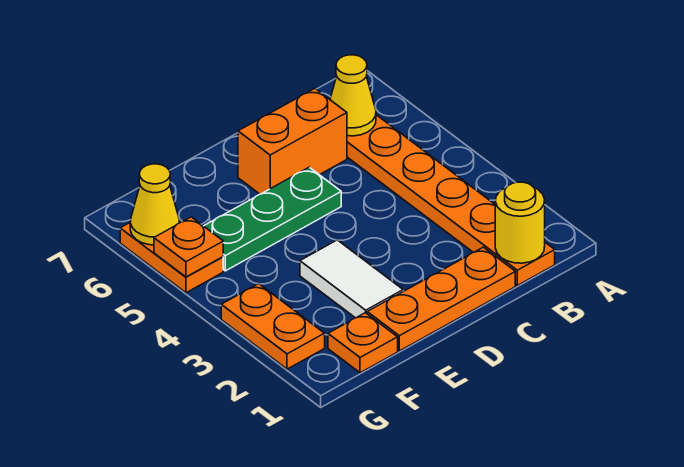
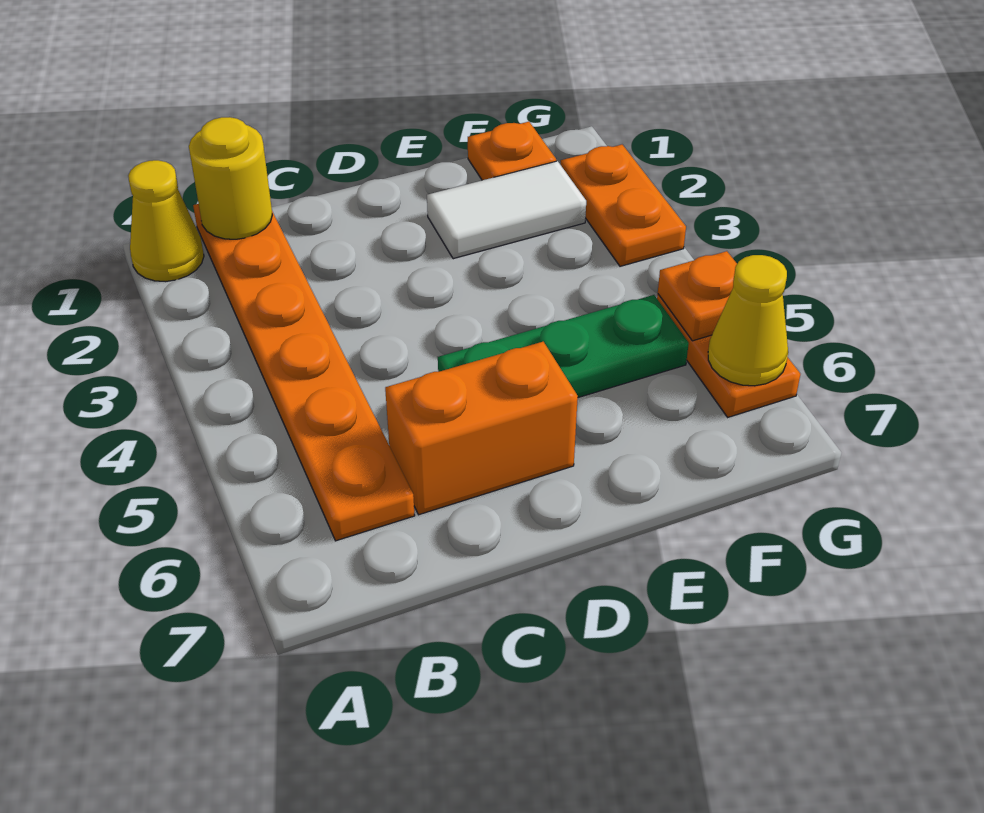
yellow 1x1 cone [330,55,376,136] -> yellow 1x1 cone moved to [128,160,204,282]
orange 1x3 plate [367,247,515,351] -> none
white 1x2 tile [300,240,403,318] -> white 1x2 tile turned to [427,161,586,259]

